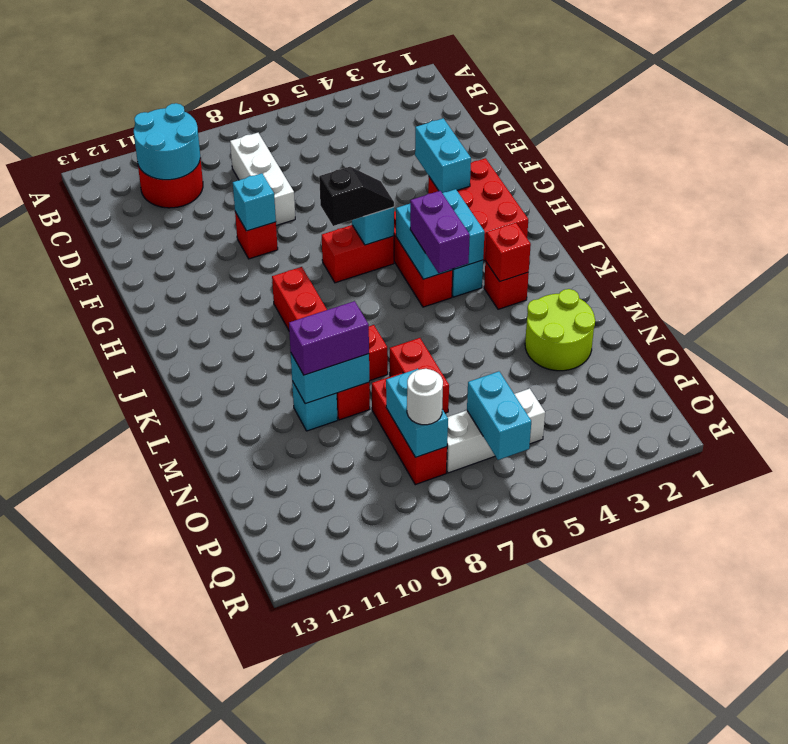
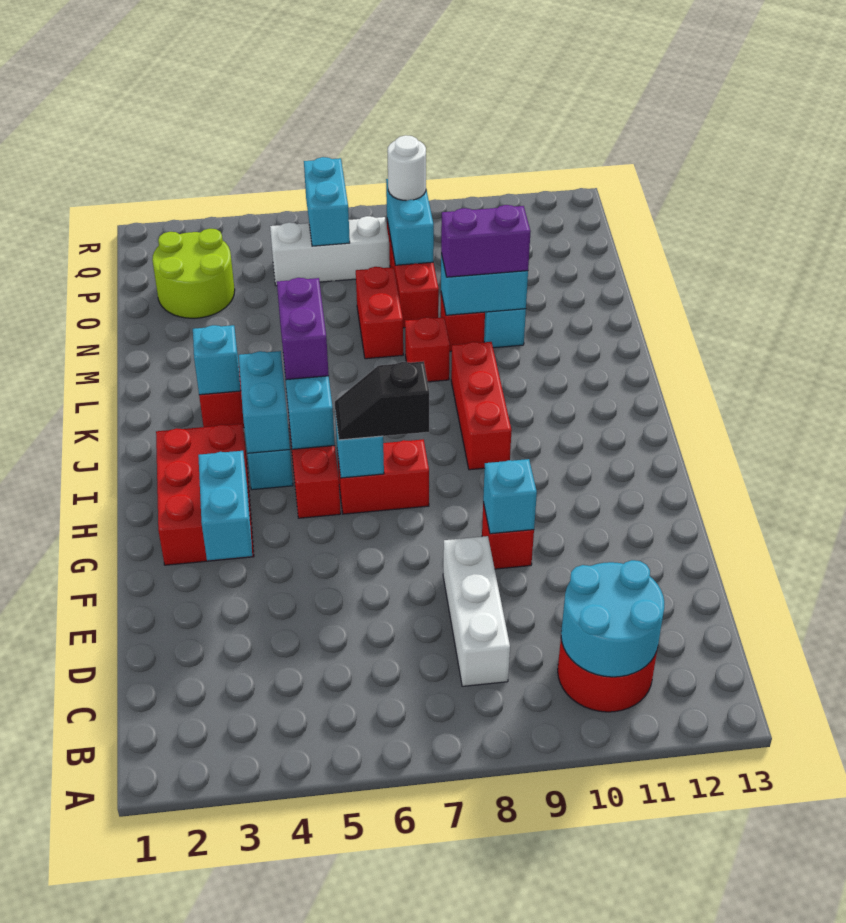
red 1x1 brick [485,223,531,281] -> cyan 1x1 brick [193,325,240,395]
lime 2x2 round brick [525,289,595,371] -> lime 2x2 round brick moved to [152,229,235,318]

